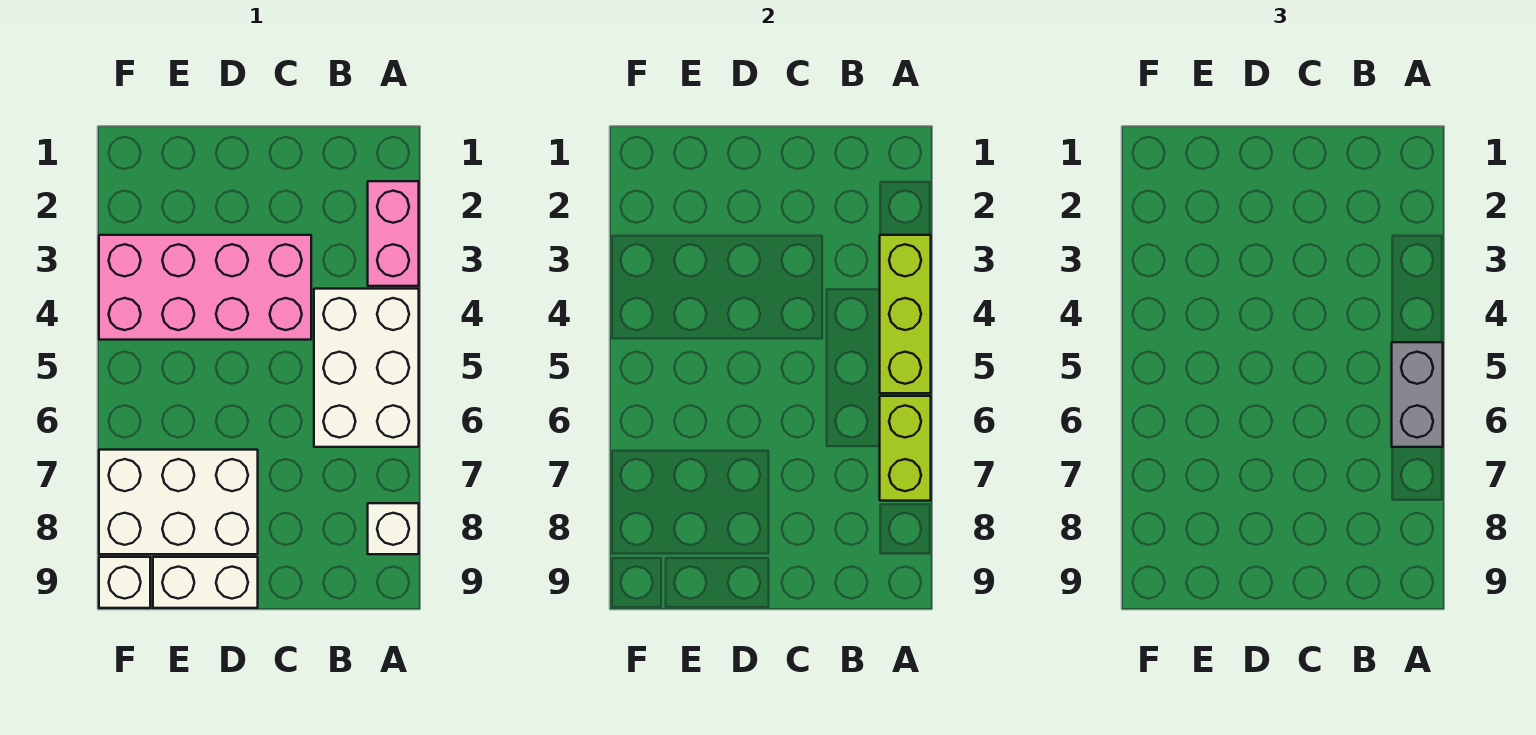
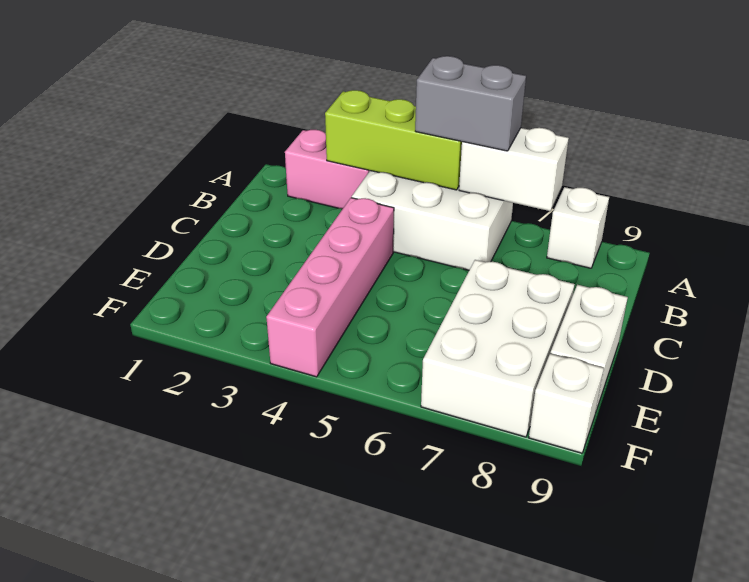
lime 1x2 brick [880,396,931,501] -> white 1x2 brick [459,128,569,211]
pink 2x4 brick [99,235,311,340] -> pink 1x4 brick [266,198,394,377]

